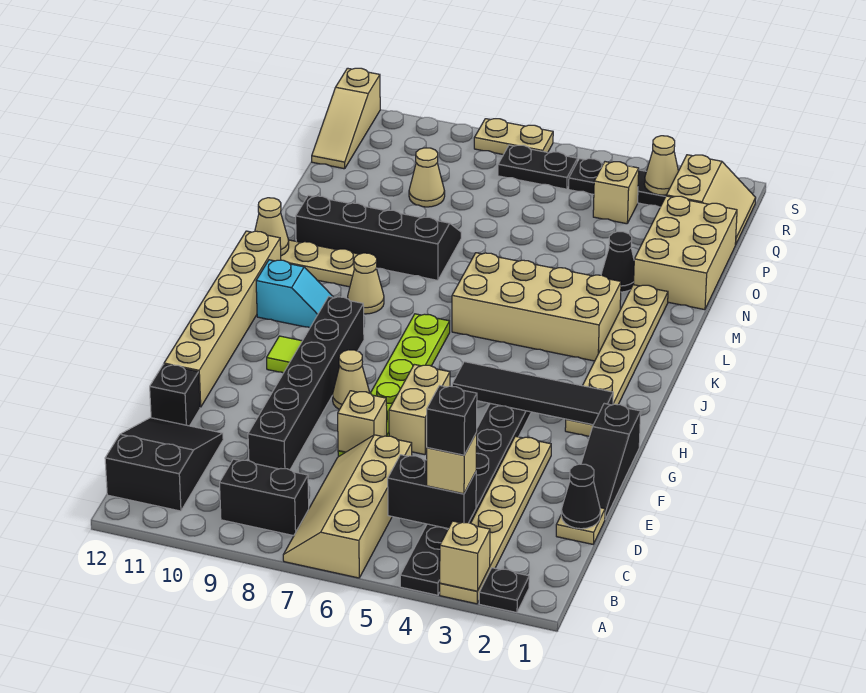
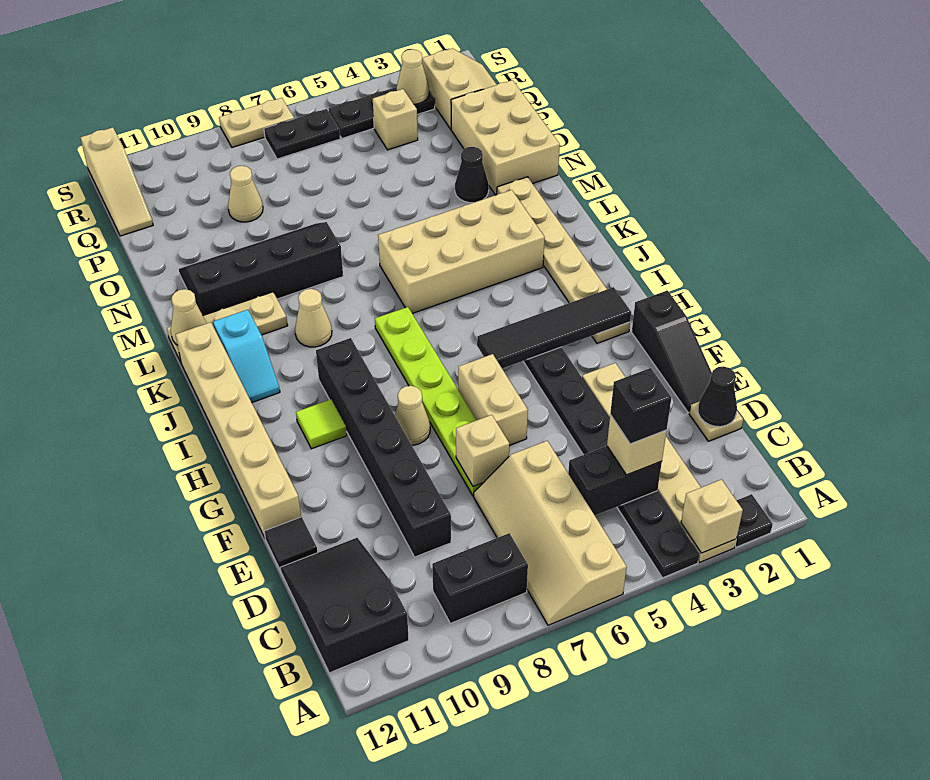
black 1x1 brick [150,364,200,426] -> black 1x1 tile [264,517,318,570]
cyan 1x2 slope [256,260,333,328] -> cyan 1x2 slope turned to [213,310,280,403]

